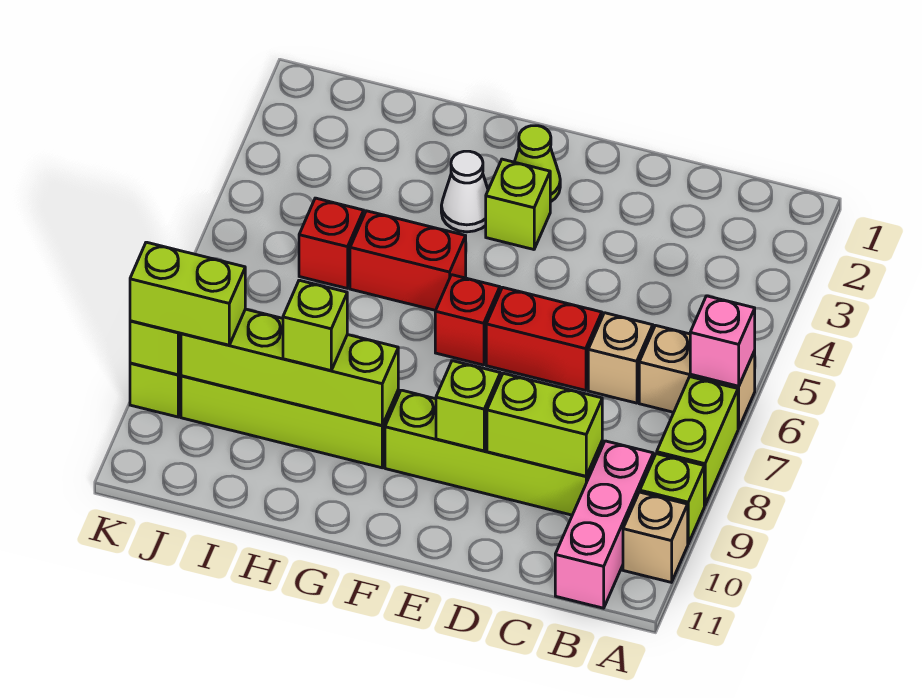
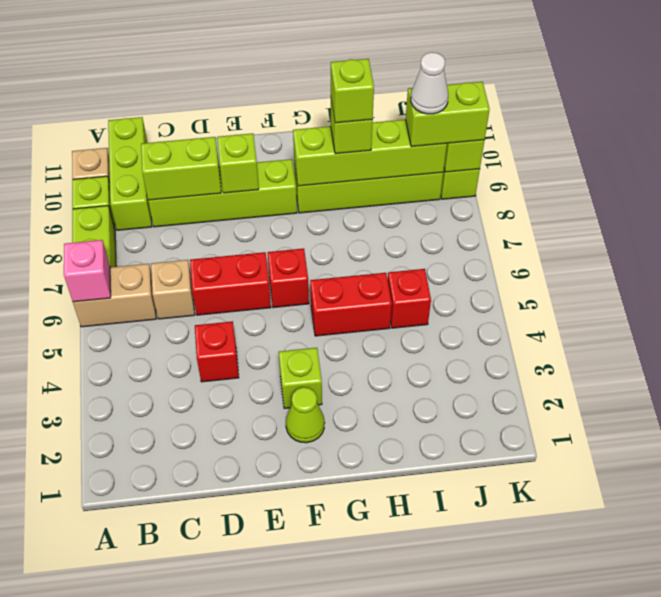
pink 1x3 brick [555,441,653,608] -> lime 1x3 brick [108,117,152,230]
none -> red 1x1 brick [195,321,239,382]
white 1x1 cone [441,151,488,232] -> white 1x1 cone moved to [411,52,448,114]
none -> lime 1x1 brick [331,59,374,123]

